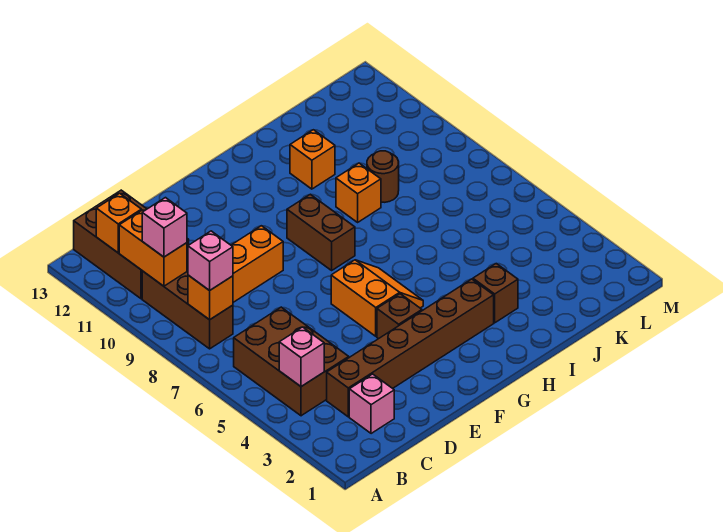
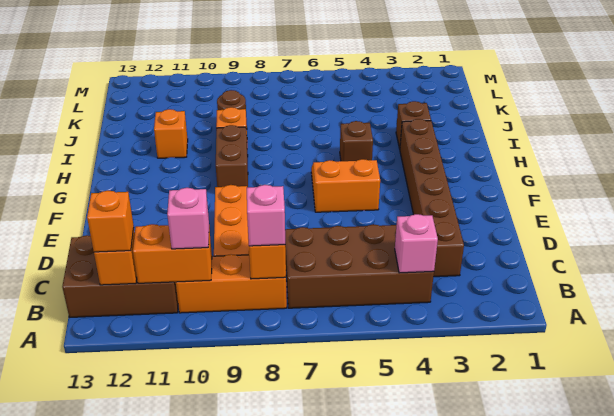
brown 2x3 brick [234,307,349,416] -> brown 2x4 brick [285,224,434,308]
brown 1x3 brick [142,271,233,349] -> orange 1x3 brick [176,254,287,313]
none -> orange 1x1 brick [87,190,134,252]
pink 1x1 brick [349,374,394,434] -> none
brown 1x1 brick [377,294,422,339] -> brown 1x1 brick moved to [340,121,373,161]
brown 1x2 brick [287,194,355,270] -> brown 1x2 brick turned to [216,125,248,187]

